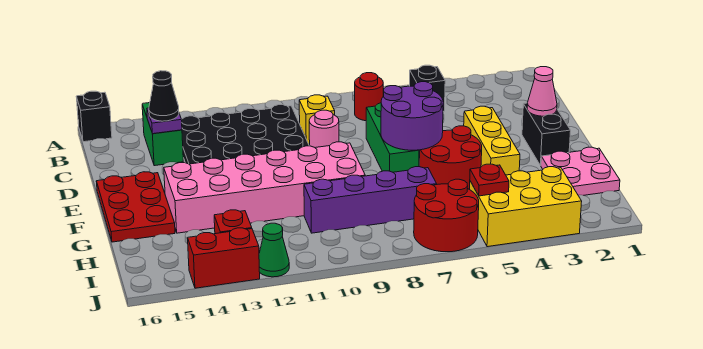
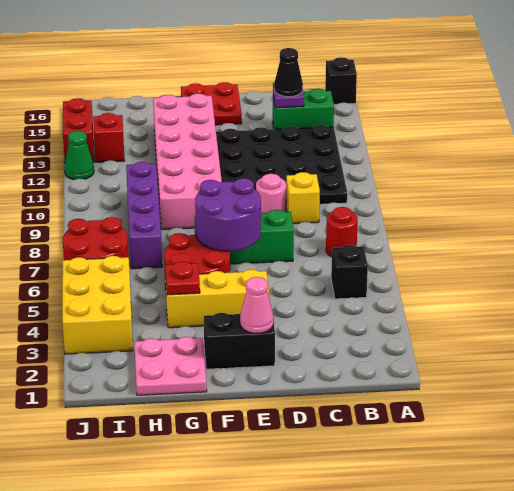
red 2x3 plate [96,172,175,242] -> red 2x2 plate [181,82,242,125]
red 1x1 plate [470,164,509,196] -> red 1x1 plate moved to [165,261,200,295]

